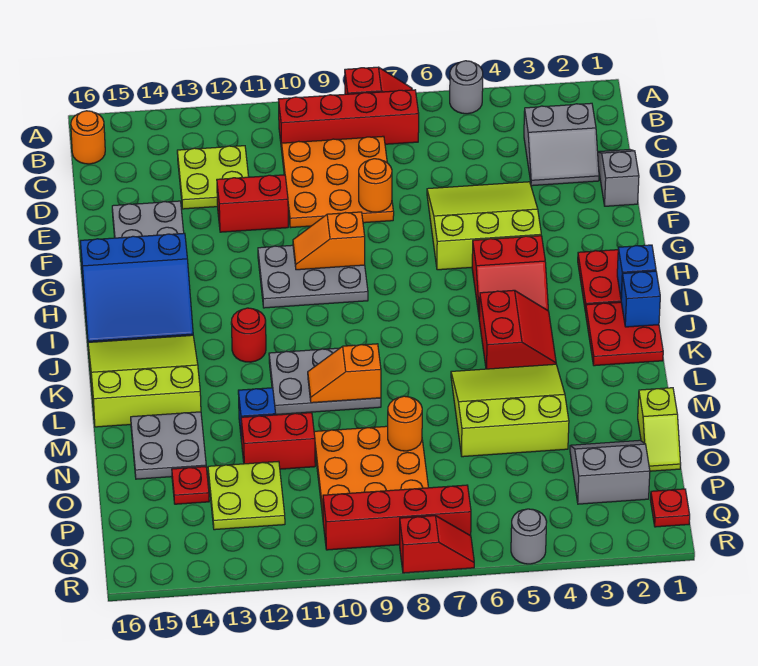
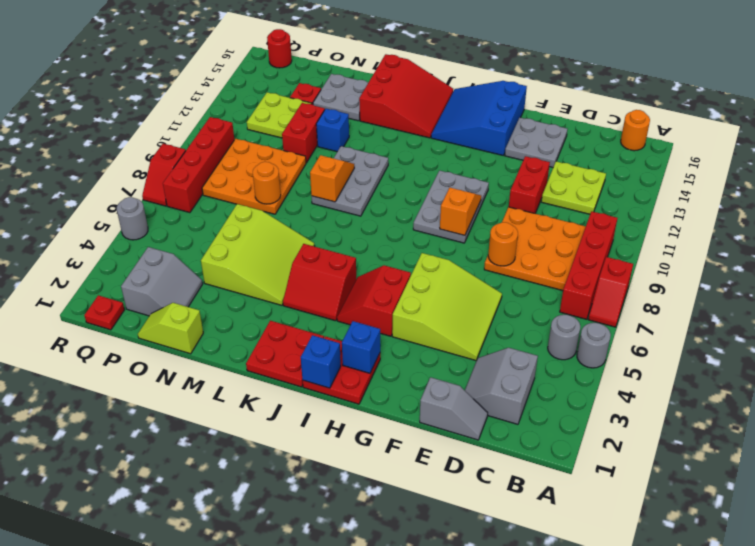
none -> grey 1x1 round brick [548,315,580,360]
blue 1x1 brick [621,271,660,327] -> blue 1x1 brick moved to [342,321,380,373]
red 1x1 round brick [231,308,266,362] -> red 1x1 round brick moved to [267,29,292,68]
lime 3x3 slope [88,335,201,427] -> red 3x3 slope [359,54,453,138]

